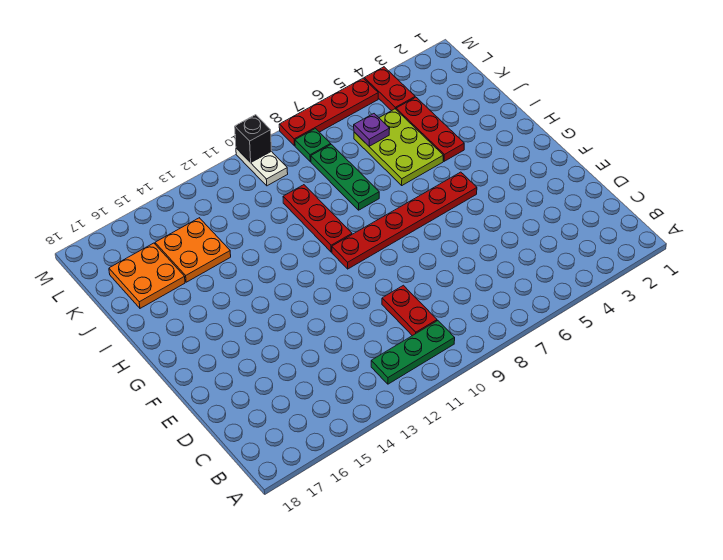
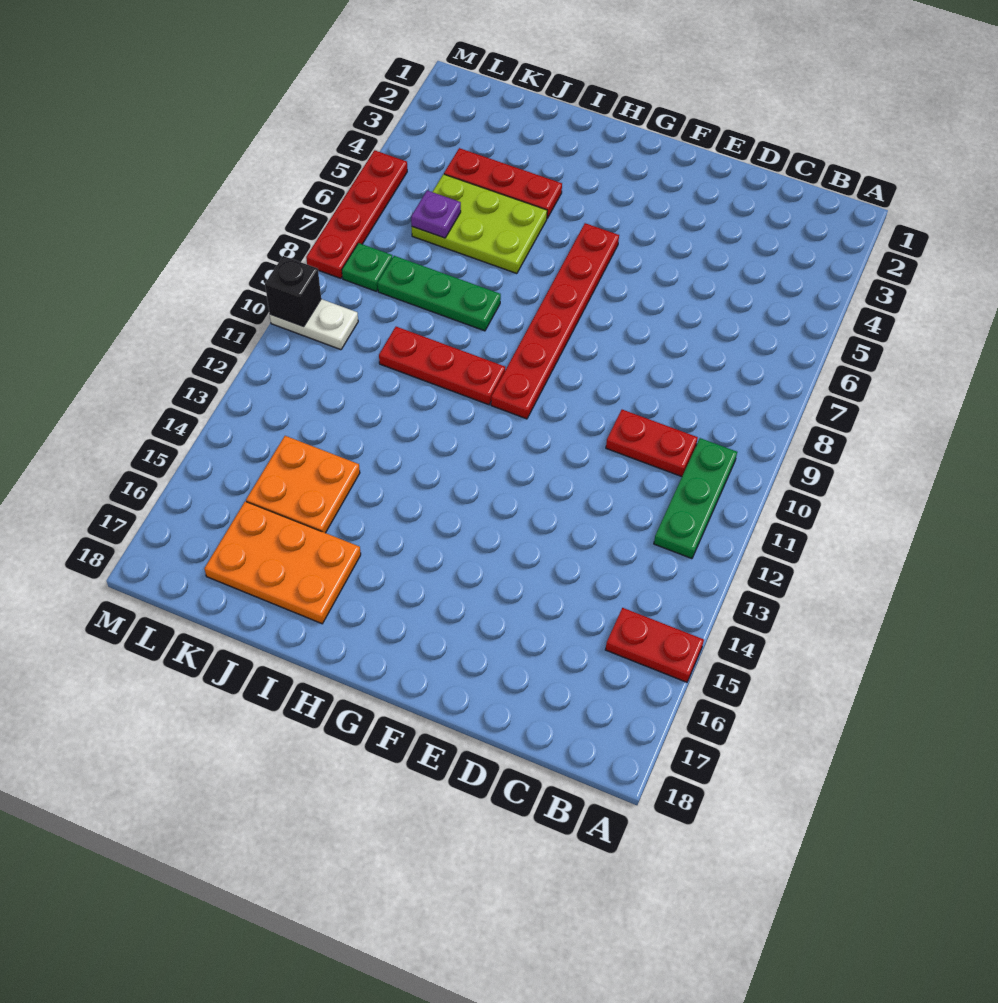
orange 2x2 plate [109,243,185,308] -> orange 2x3 plate [204,501,361,624]
red 1x2 plate [364,67,415,111] -> red 1x2 plate moved to [605,608,704,682]

